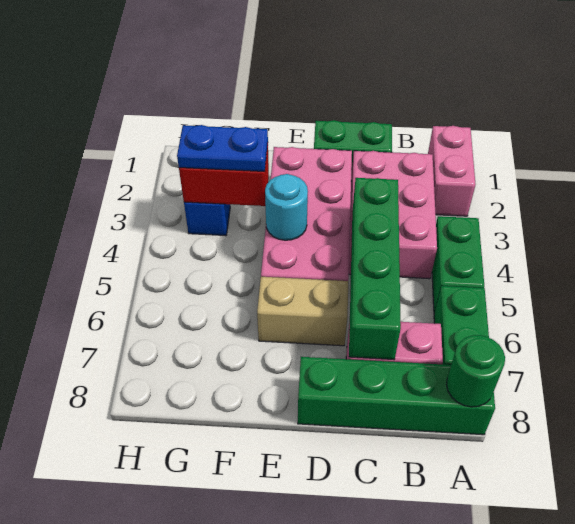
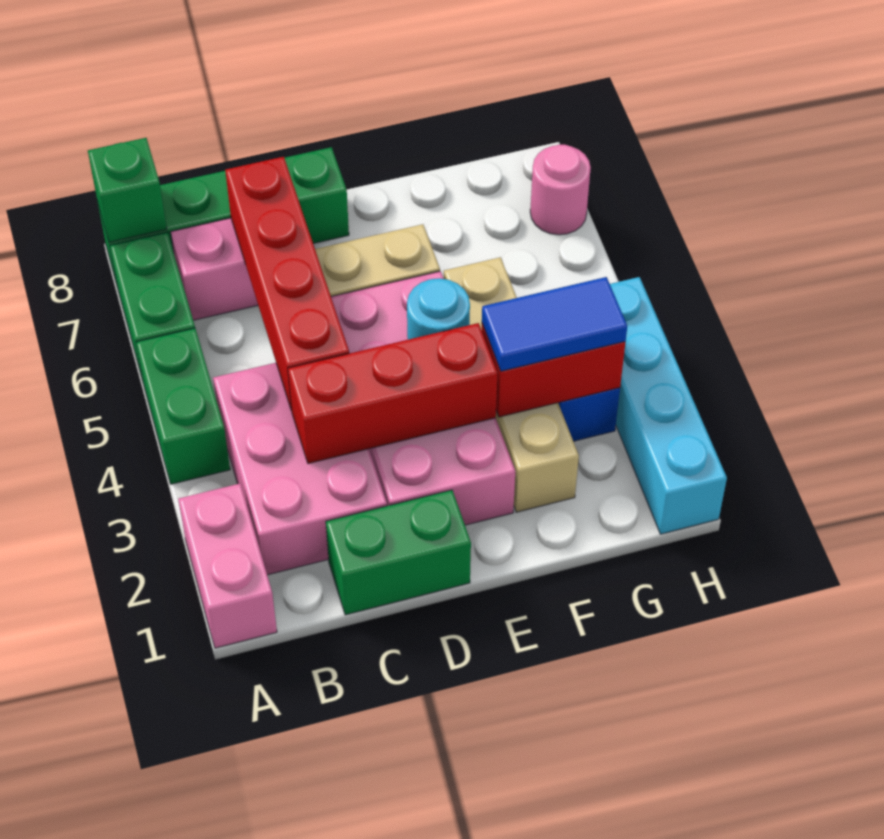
green 1x1 round brick [447,335,505,407] -> green 1x1 brick [88,138,167,242]
none -> red 1x3 brick [288,323,497,464]
green 1x4 brick [349,178,401,360] -> red 1x4 brick [225,157,349,411]
none -> tan 1x4 brick [444,257,579,512]
blue 1x2 plate [177,125,268,172] -> blue 1x2 tile [482,277,627,371]
none -> cyan 1x4 brick [610,277,727,534]
none -> pink 1x1 round brick [530,145,591,235]

